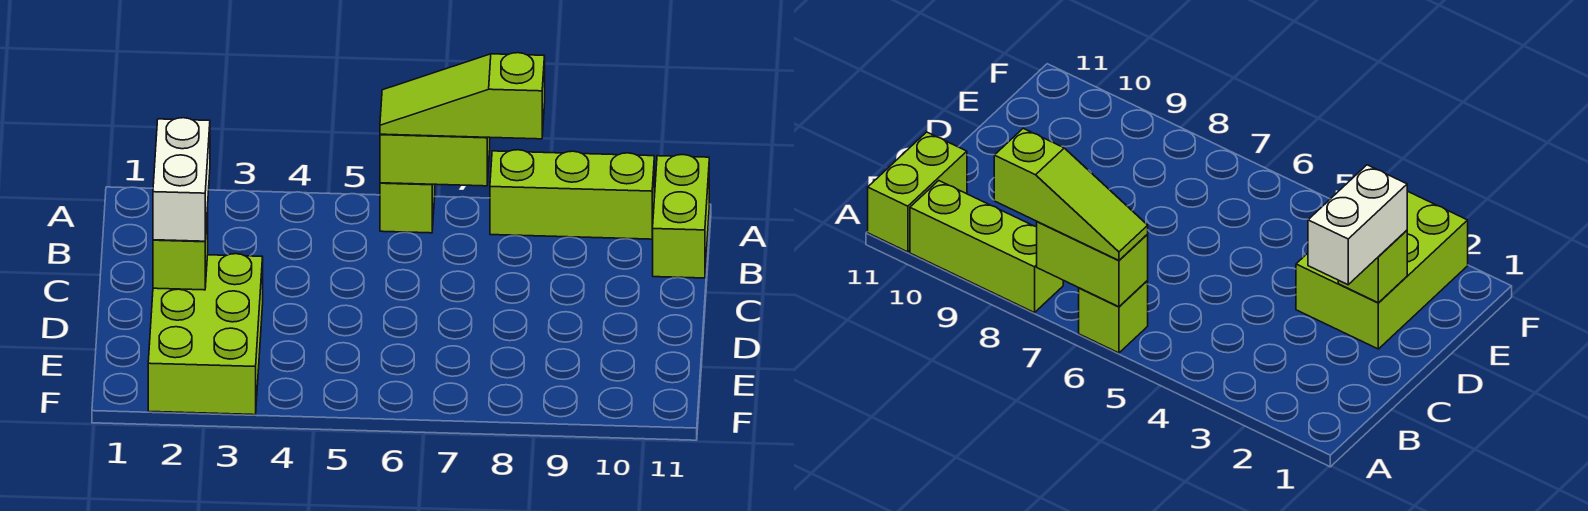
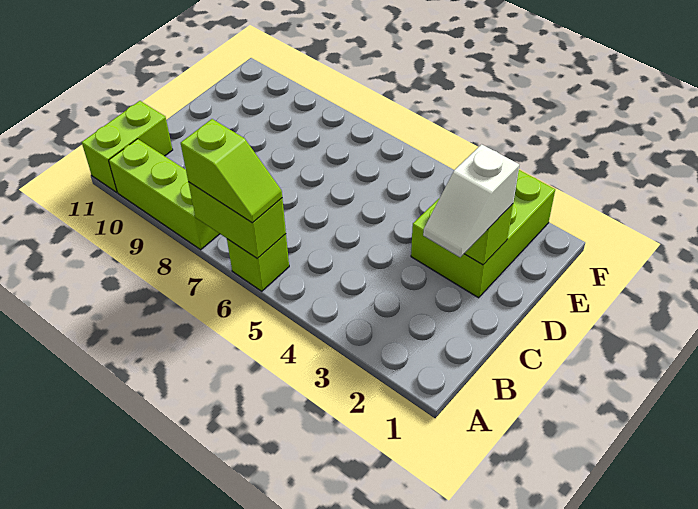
lime 1x3 slope [380,53,545,139] -> lime 1x2 slope [181,119,282,223]
white 1x2 brick [153,118,210,241] -> white 1x2 slope [423,144,519,257]

